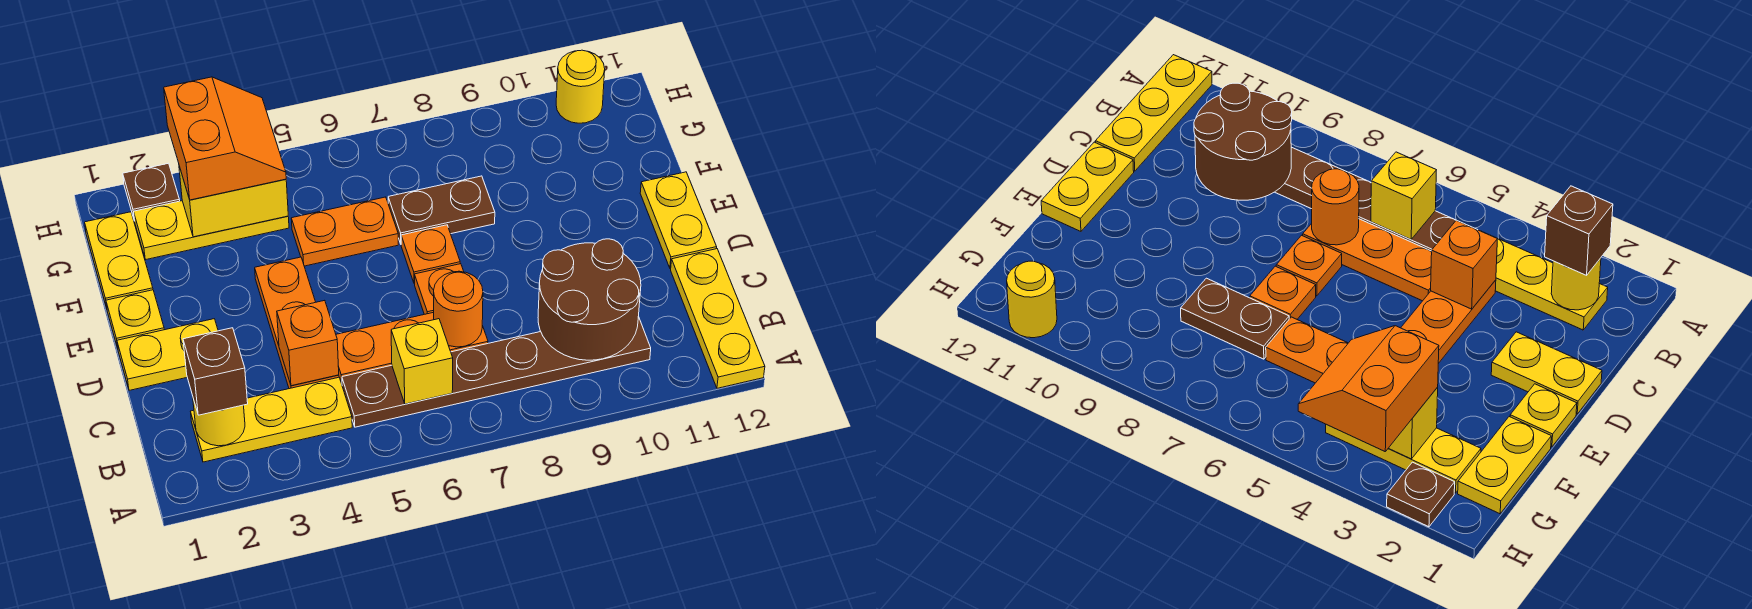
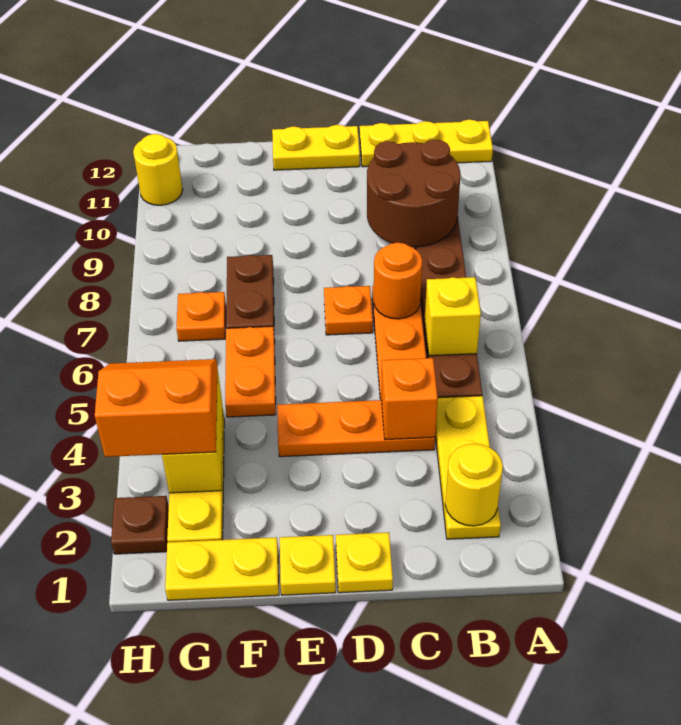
brown 1x1 brick [183,328,248,415] -> none
yellow 1x2 plate [117,319,218,390] -> yellow 1x1 plate [336,532,393,593]
orange 1x1 plate [401,225,460,284] -> orange 1x1 plate moved to [176,292,226,341]

